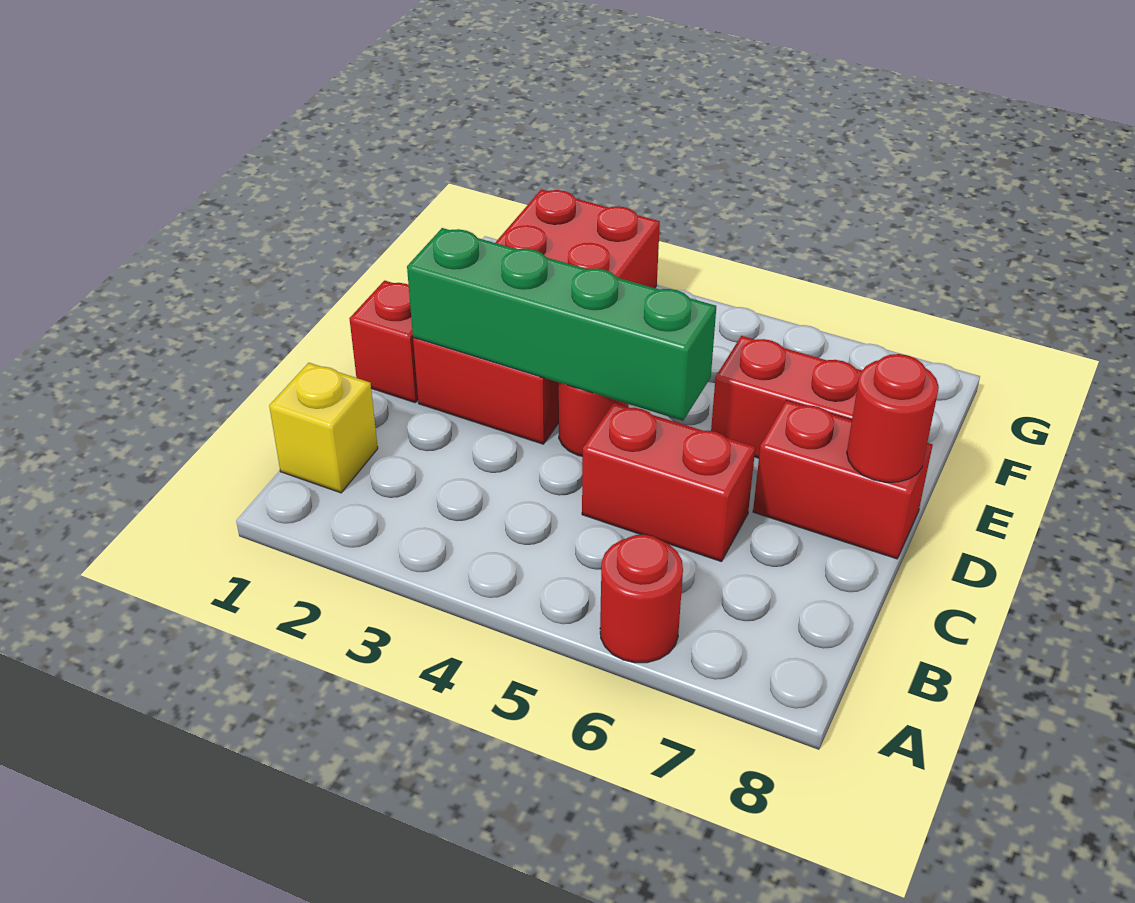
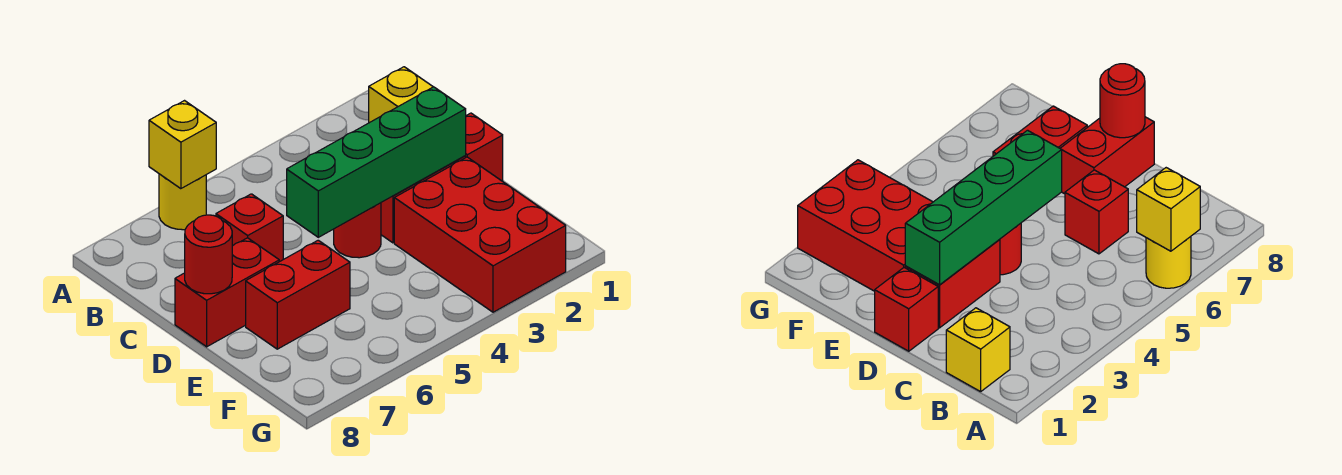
red 1x1 round brick [600,535,683,663] -> yellow 1x1 round brick [159,174,206,230]
none -> yellow 1x1 brick [149,101,216,189]
red 1x2 brick [582,403,755,562] -> red 1x1 brick [216,194,283,262]

